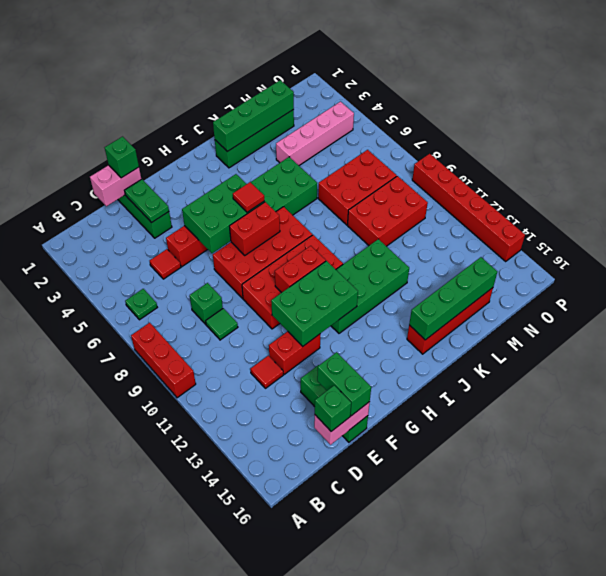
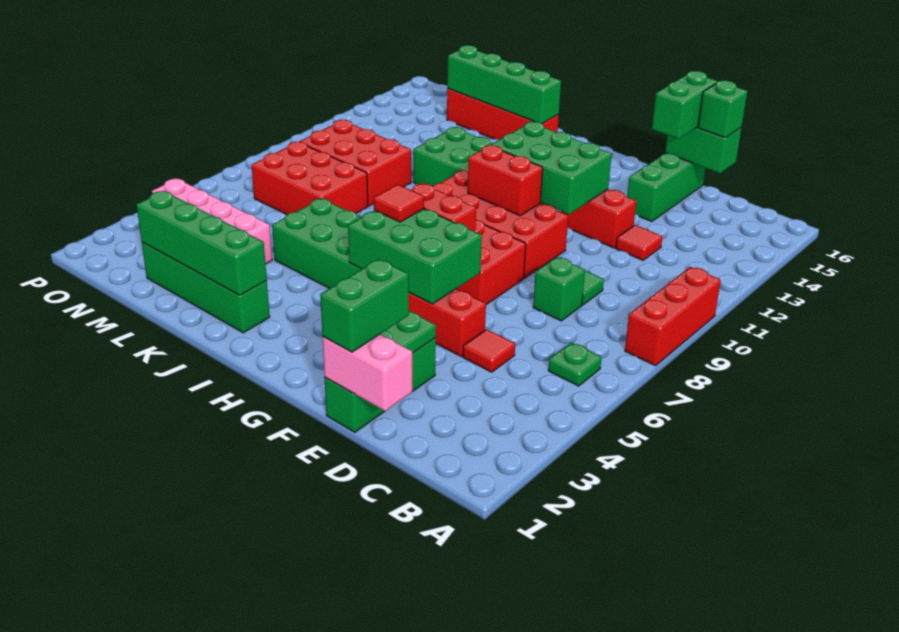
pink 1x2 brick [314,402,370,445] -> green 1x2 brick [665,127,741,173]
green 1x1 brick [105,137,139,178] -> green 1x2 brick [320,259,409,352]
red 1x6 brick [412,154,525,261] -> none

